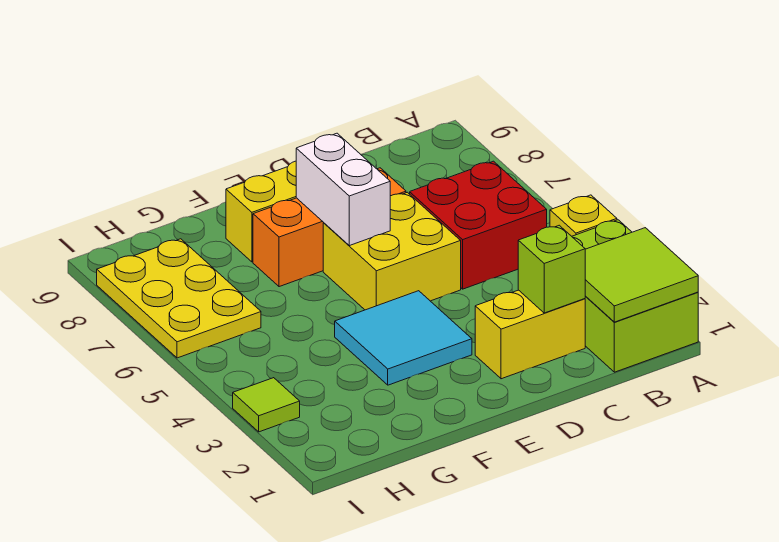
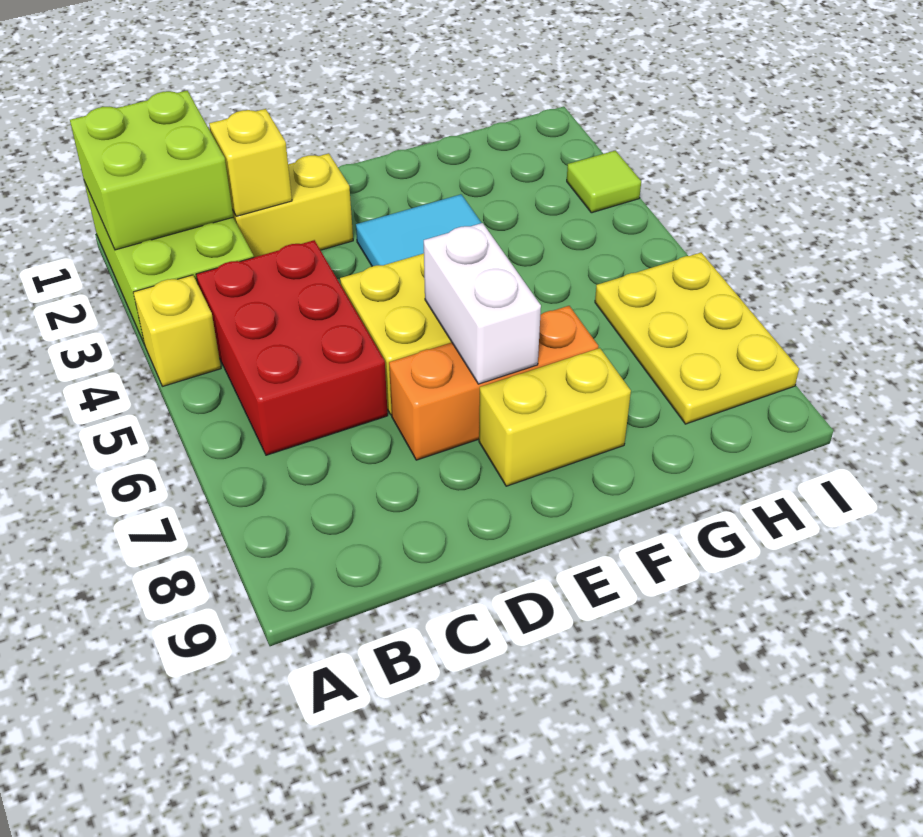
lime 2x2 tile [585,228,698,322] -> lime 2x2 brick [70,90,233,250]
red 2x2 brick [410,161,547,289] -> red 2x3 brick [196,240,388,455]
lime 1x1 brick [518,225,585,313] -> yellow 1x1 brick [209,109,292,216]

